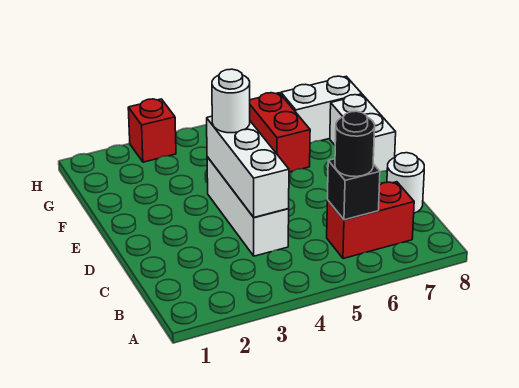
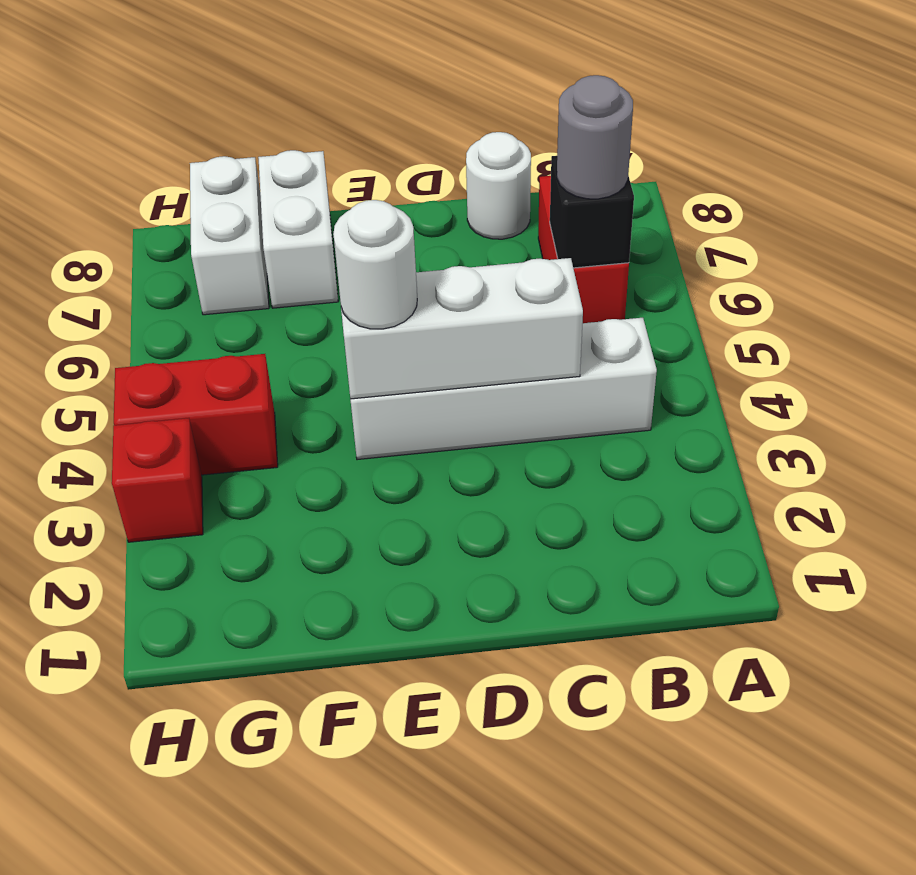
black 1x1 round brick [335,111,375,177] -> grey 1x1 round brick [557,75,633,199]
white 1x3 brick [207,157,289,256] -> white 1x4 brick [350,318,657,460]
white 1x2 brick [330,95,396,172] -> white 1x2 brick turned to [258,150,338,308]
red 1x2 brick [250,93,310,172] -> red 1x2 brick moved to [114,354,278,475]

